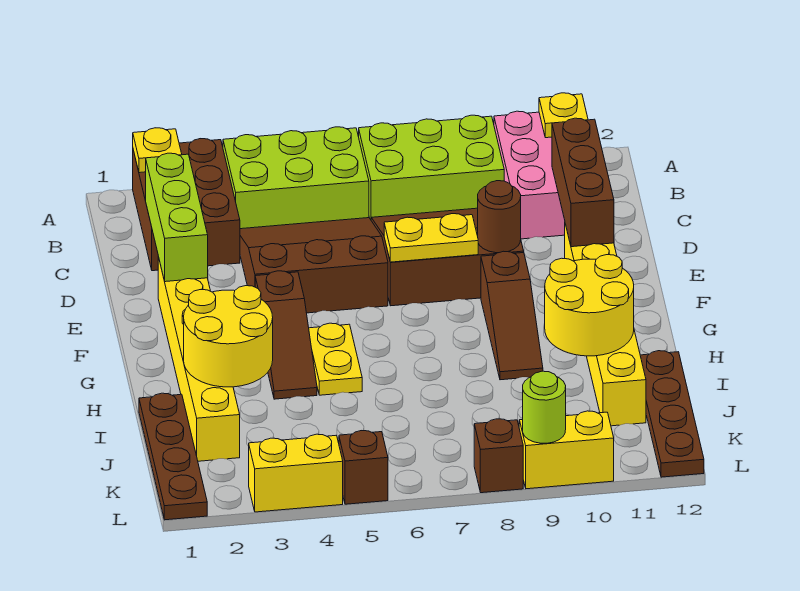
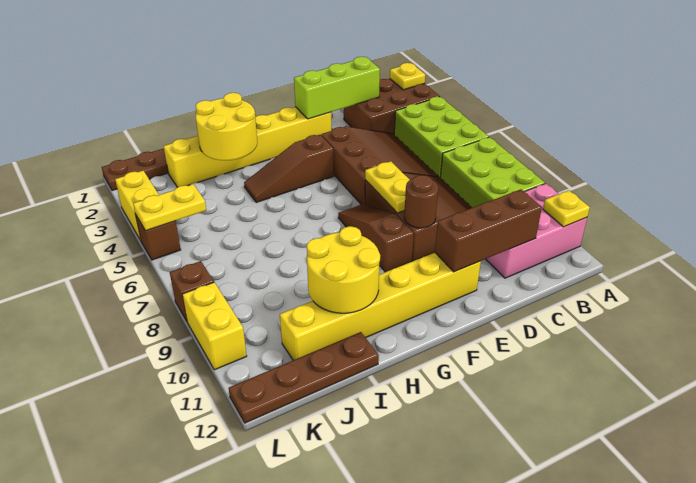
brown 1x3 slope [481,251,543,380] -> brown 1x3 slope turned to [338,204,414,272]
yellow 1x2 plate [309,323,362,395] -> yellow 1x2 plate moved to [133,184,206,231]
lime 1x1 round brick [523,371,566,443] -> none

